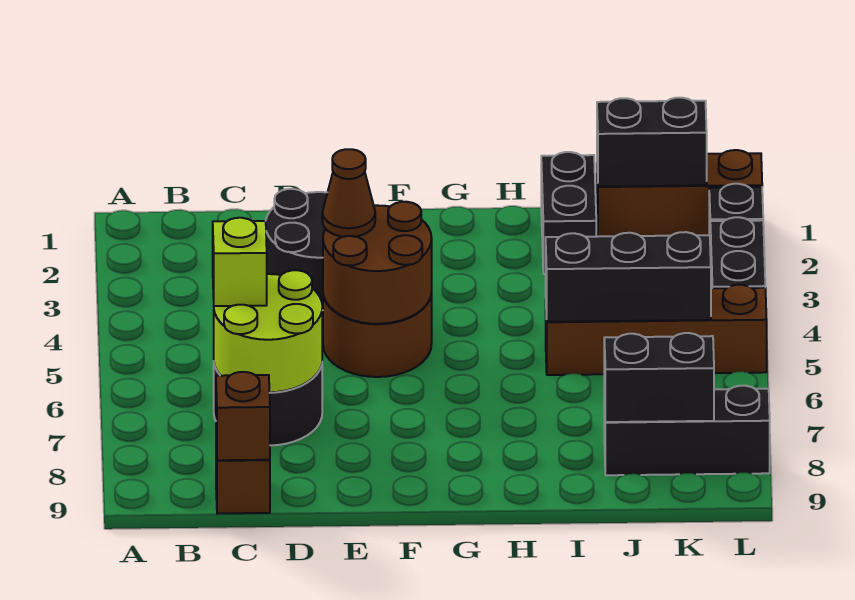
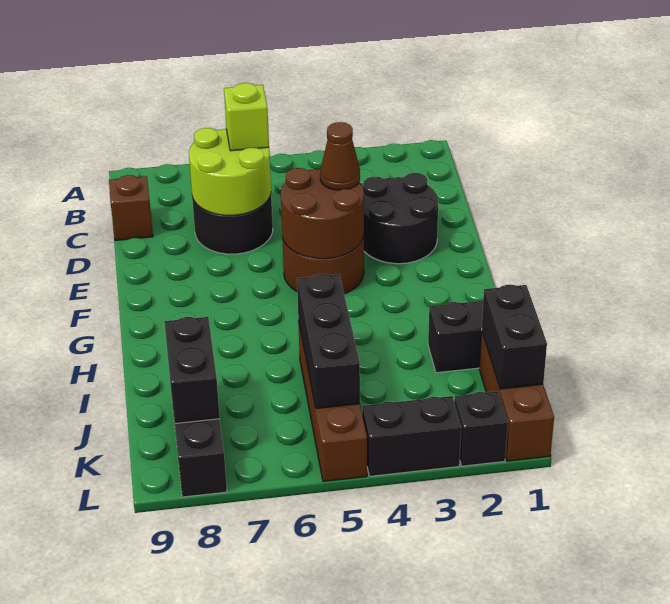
brown 1x1 brick [216,372,270,460] -> none

